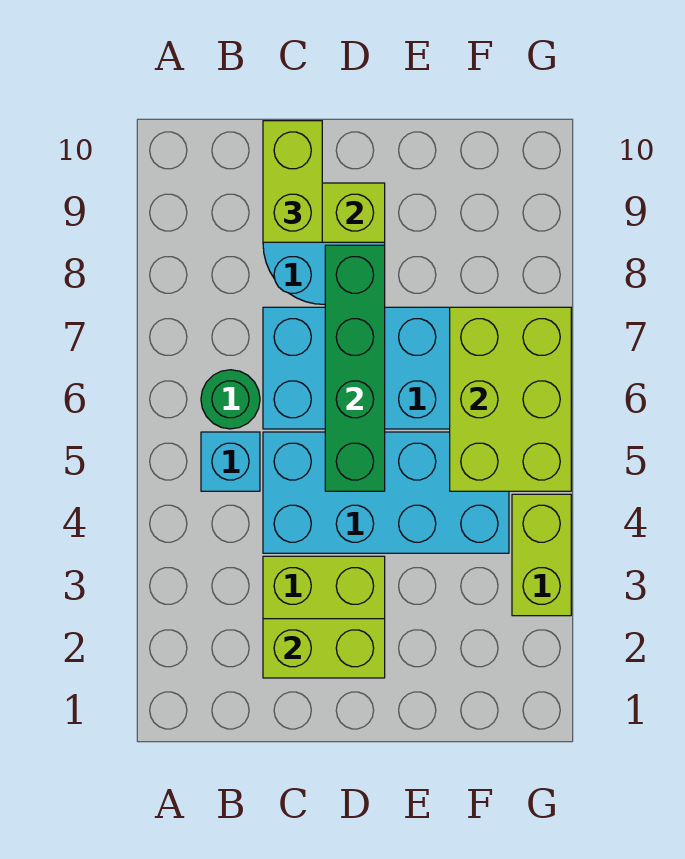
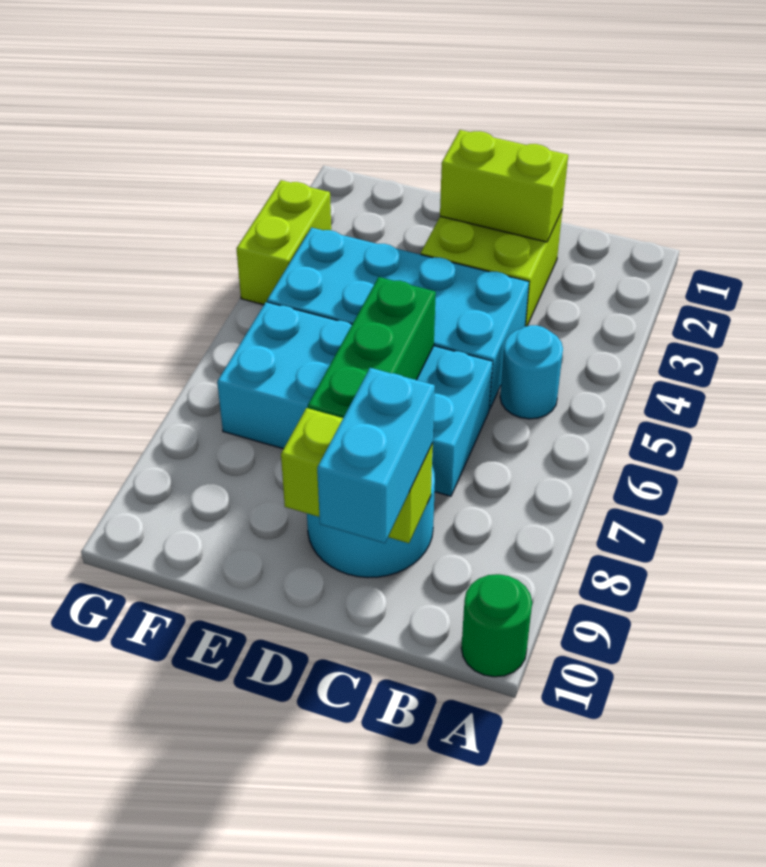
cyan 1x1 brick [201,432,260,491] -> cyan 1x1 round brick [500,325,563,419]
green 1x1 round brick [201,370,260,429] -> green 1x1 round brick moved to [461,574,532,677]
lime 1x2 brick [263,121,322,242] -> cyan 1x2 brick [317,368,435,543]
green 1x4 brick [325,245,385,491] -> green 1x3 brick [308,277,436,418]
lime 2x3 brick [450,307,571,491] -> none

